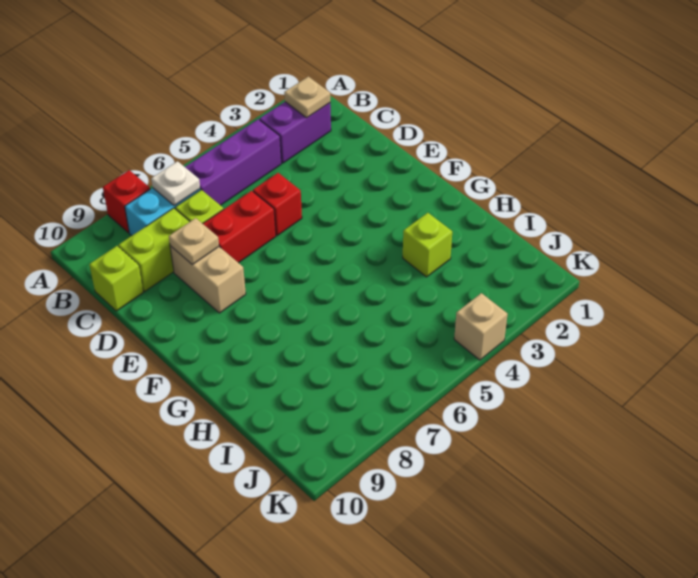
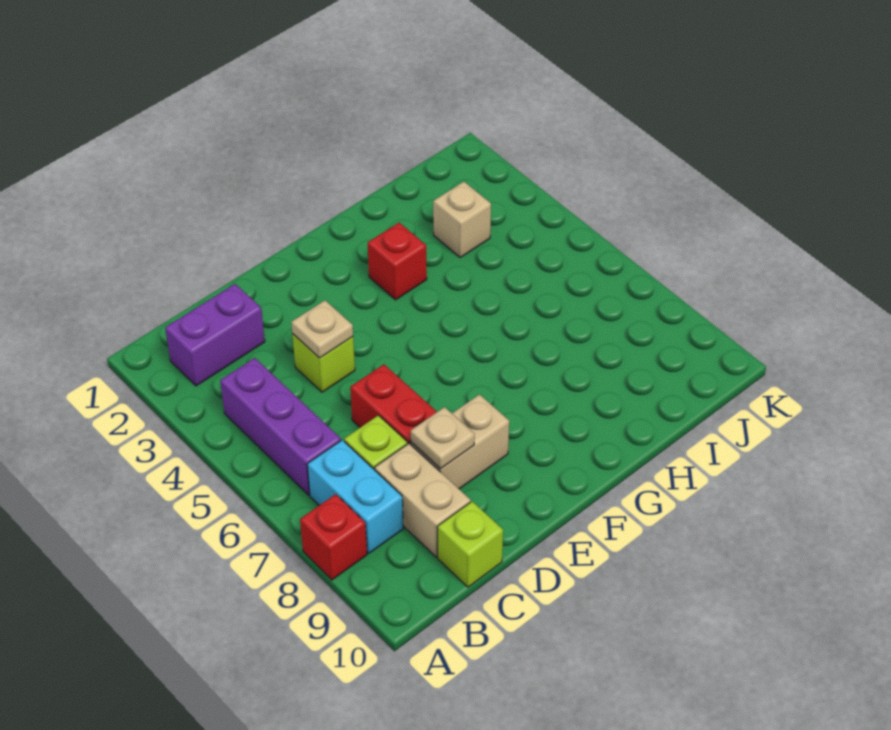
purple 1x2 brick [259,102,331,163] -> purple 1x2 brick turned to [165,284,265,386]
tan 1x1 plate [284,76,330,118] -> tan 1x1 plate moved to [291,300,353,358]
white 1x1 plate [151,161,200,206] -> none
lime 1x2 brick [119,208,190,291] -> tan 1x2 brick [375,444,471,557]
red 1x1 brick [253,173,302,236] -> red 1x1 brick moved to [368,223,427,300]
lime 1x1 brick [403,213,452,277] -> lime 1x1 brick moved to [292,334,355,392]
tan 1x1 brick [454,293,507,360] -> tan 1x1 brick moved to [433,182,491,257]

